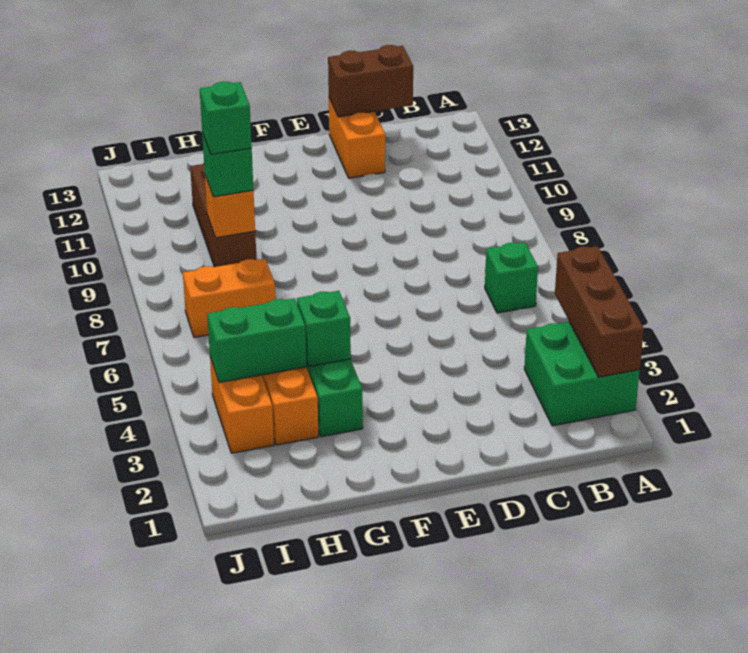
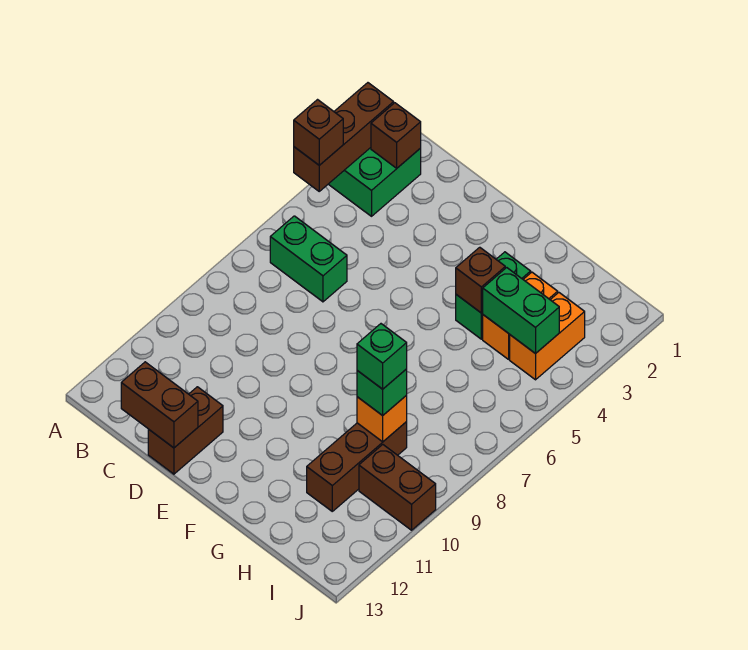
none -> brown 1x1 brick [294,100,343,165]
none -> brown 1x1 brick [371,103,421,168]
green 1x1 brick [485,242,538,313] -> green 1x2 brick [270,216,347,302]
orange 1x2 brick [329,98,385,178] -> brown 1x2 brick [148,387,223,474]
green 1x1 brick [297,291,351,366] -> brown 1x1 brick [456,247,505,313]
orange 1x2 brick [183,259,275,337] -> none
none -> brown 1x2 brick [359,445,436,530]

